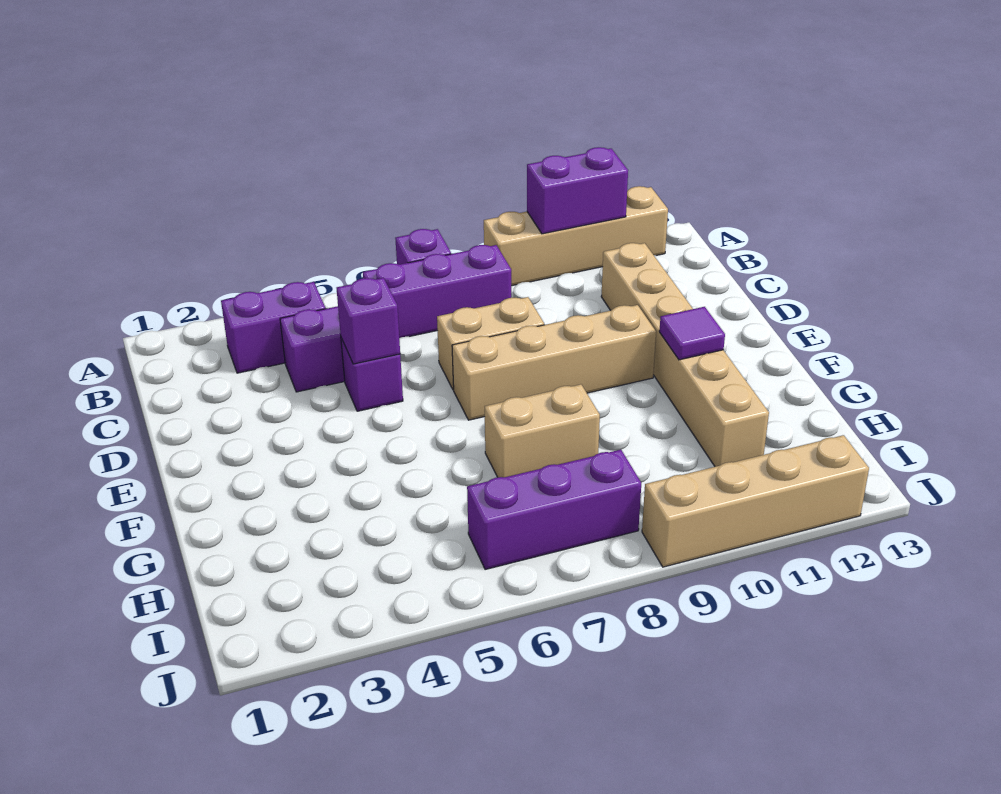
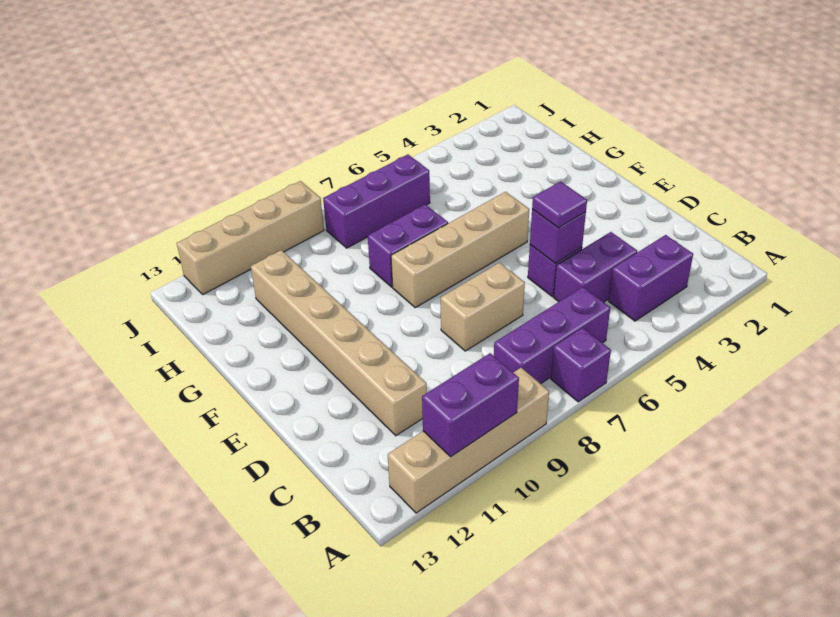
tan 1x4 brick [452,305,656,420] -> tan 1x4 brick moved to [391,192,529,308]
purple 1x1 tile [659,307,725,360] -> purple 1x1 tile moved to [532,181,587,228]
tan 1x2 brick [485,384,600,477] -> purple 1x2 brick [368,204,448,287]

